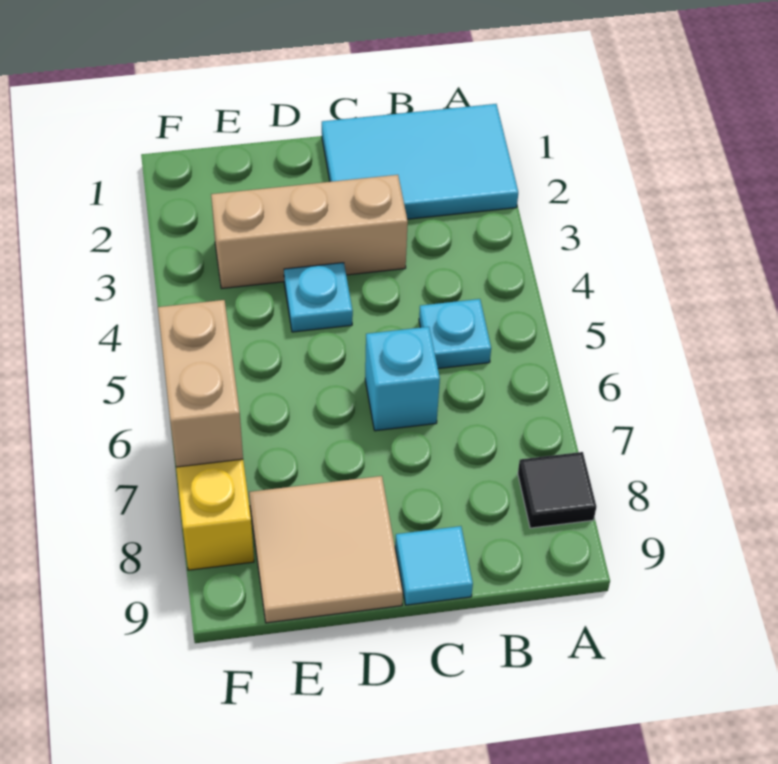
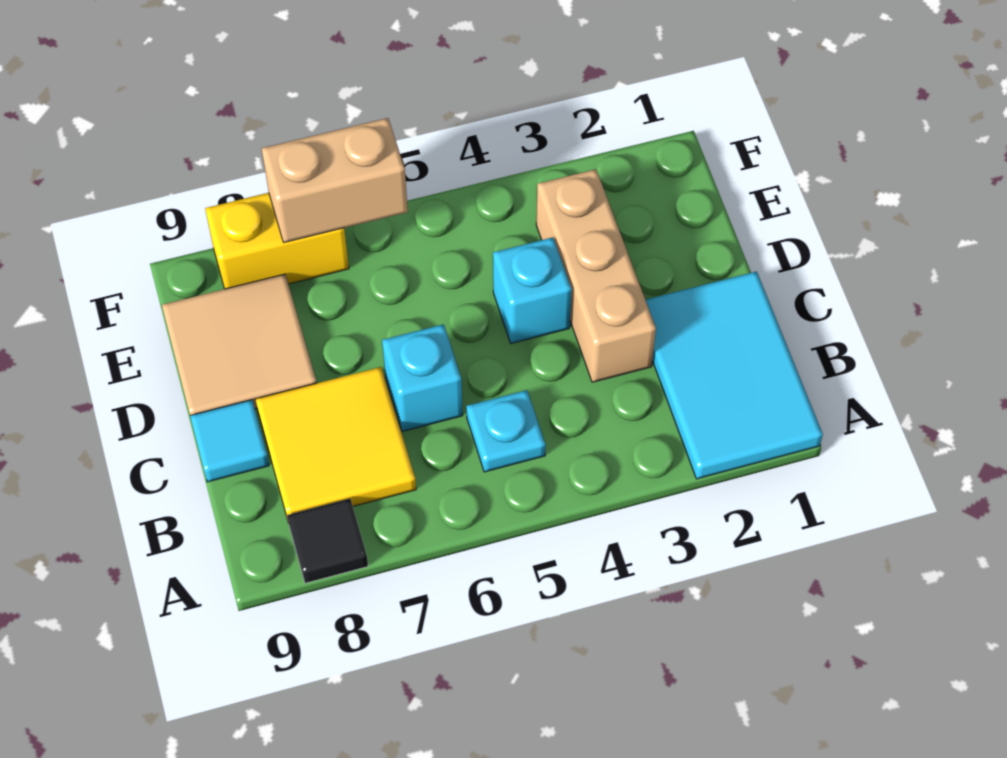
none -> yellow 2x2 tile [255,367,416,519]
cyan 1x1 plate [284,263,353,332] -> cyan 1x1 brick [493,237,572,343]

